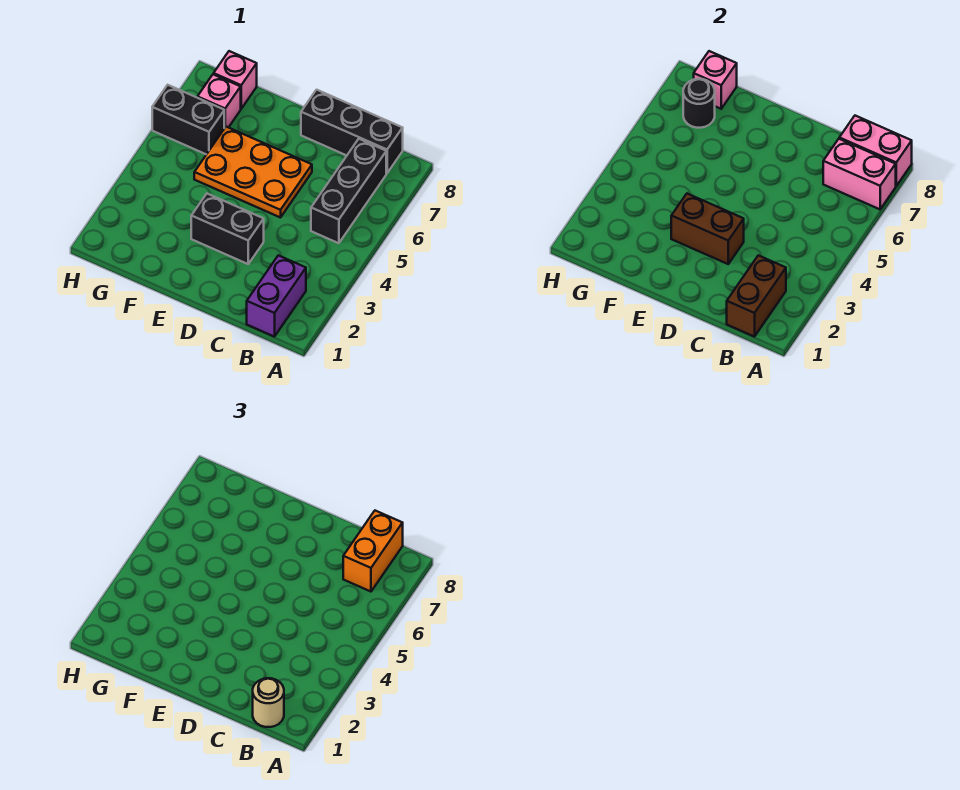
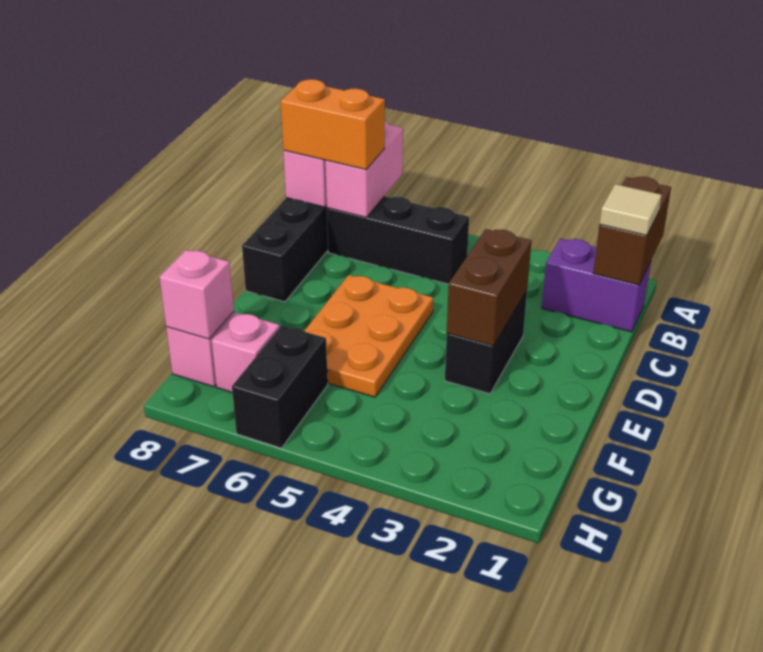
brown 1x2 brick [727,255,786,337] -> brown 1x2 brick turned to [593,177,671,285]
tan 1x1 round brick [253,678,284,727] -> tan 1x1 tile [600,184,662,235]
black 1x1 round brick [683,79,715,128] -> none

